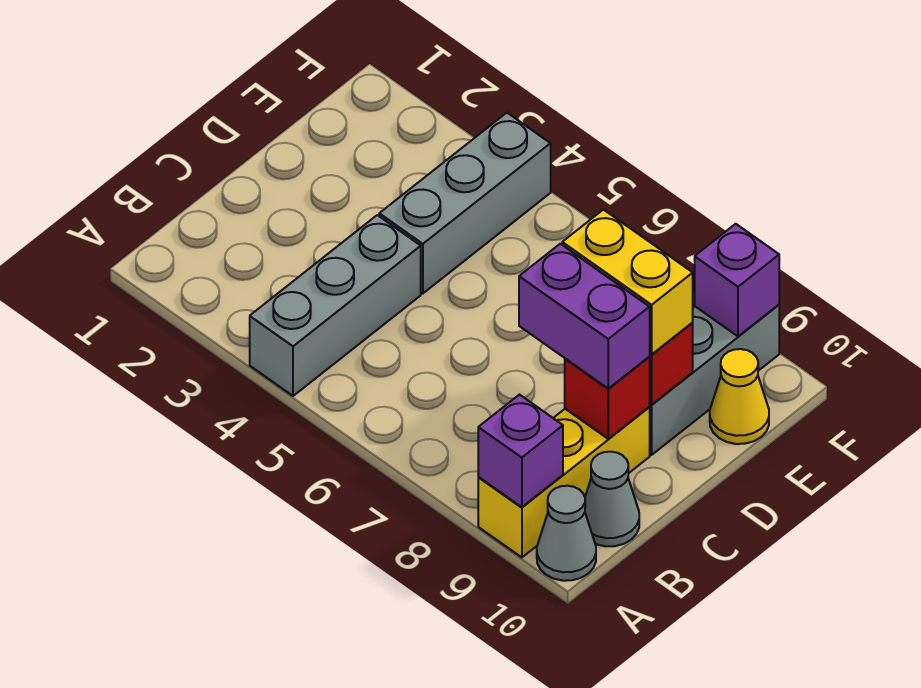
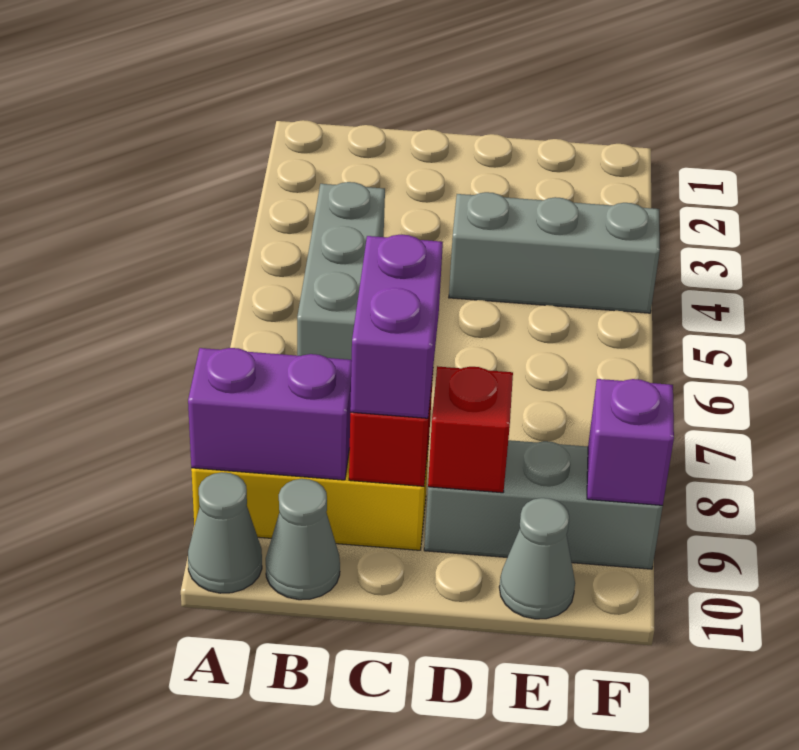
grey 1x3 brick [250,215,421,396] -> grey 1x3 brick turned to [297,182,385,360]
purple 1x1 brick [478,395,563,507] -> purple 1x2 brick [188,348,352,480]
yellow 1x2 brick [562,210,693,354] -> none
yellow 1x1 cone [710,349,769,444] -> grey 1x1 cone [499,498,575,619]

